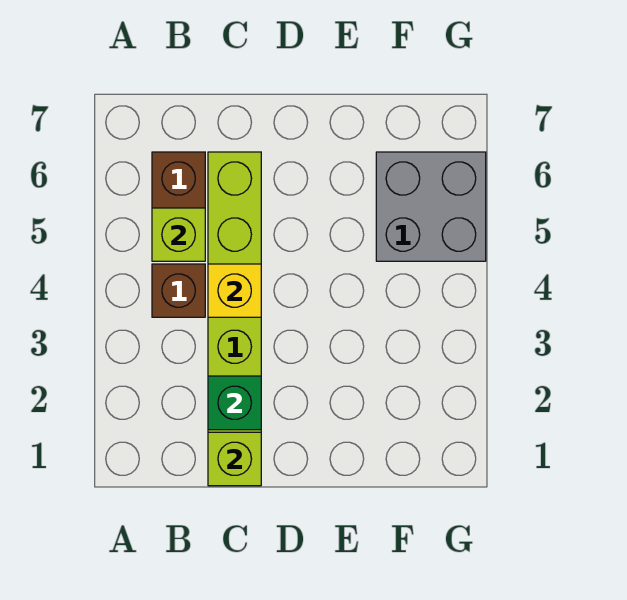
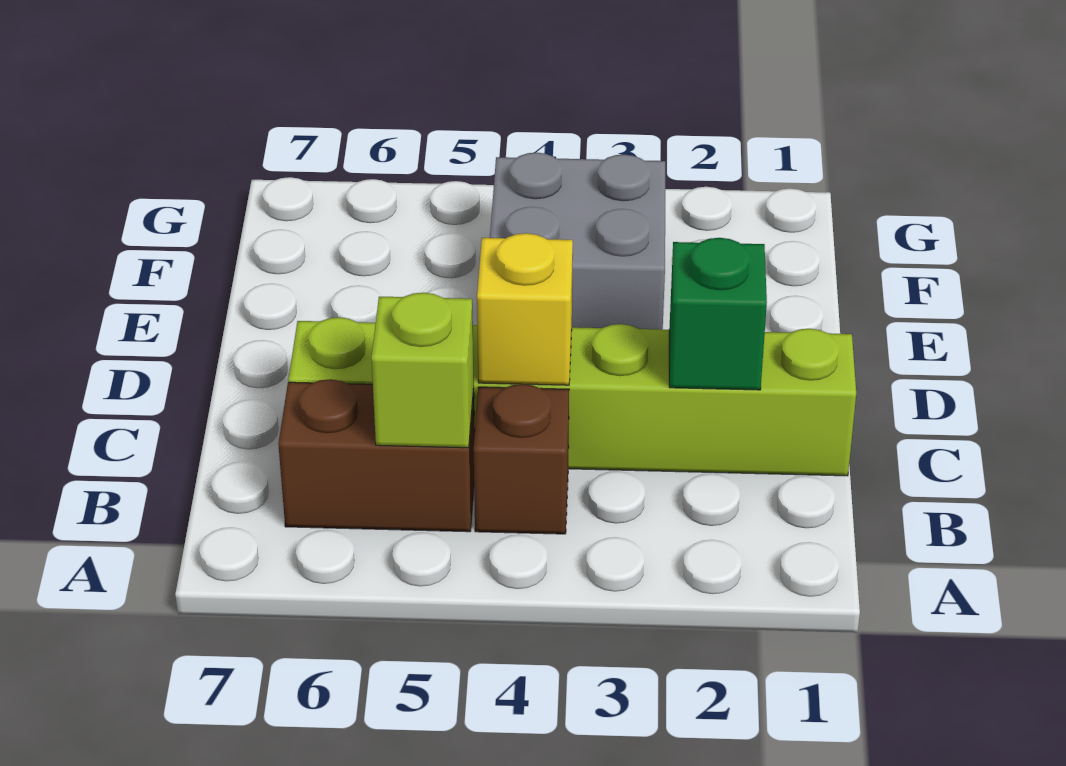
lime 1x1 brick [208,432,261,486] -> none
grey 2x2 brick [376,152,486,261] -> grey 2x2 brick moved to [490,153,665,329]

